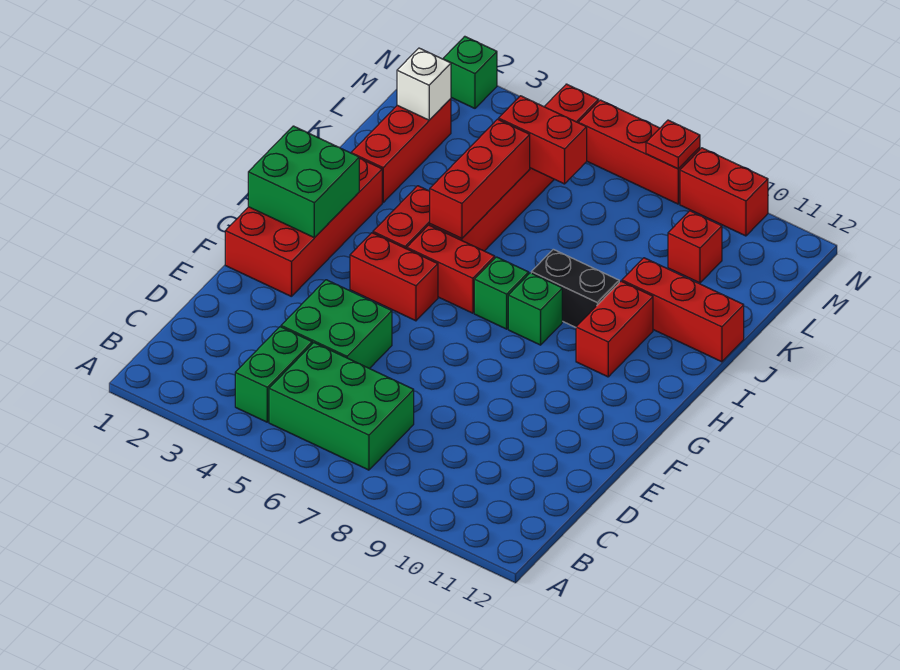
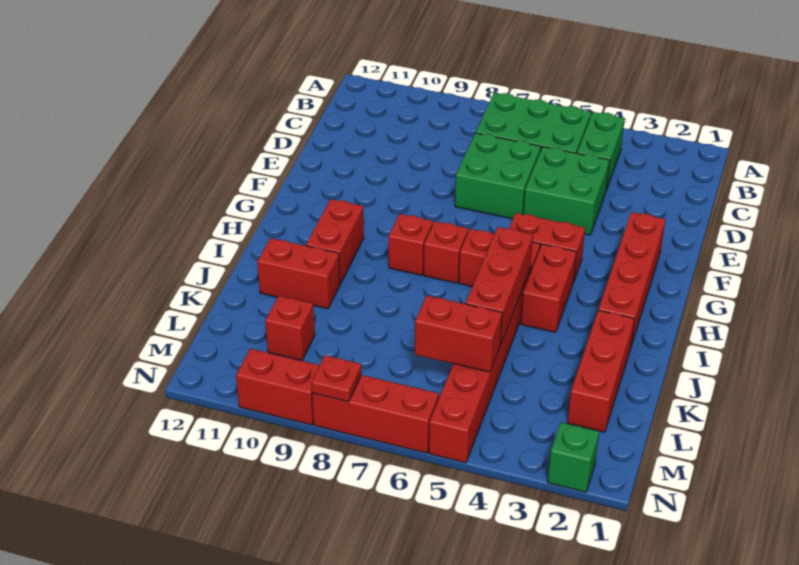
red 2x4 brick [225,159,382,297] -> red 1x4 brick [598,212,665,349]
green 2x2 brick [248,126,360,238] -> green 2x2 brick moved to [455,133,541,219]
green 1x1 brick [474,257,529,329] -> red 1x1 brick [424,221,468,283]
green 1x1 brick [508,273,562,345] -> red 1x1 brick [389,214,433,275]
black 1x2 brick [531,249,619,327] -> none
red 1x3 brick [622,258,744,362] -> red 1x2 brick [257,238,340,309]
white 1x1 brick [397,48,451,120] -> none

